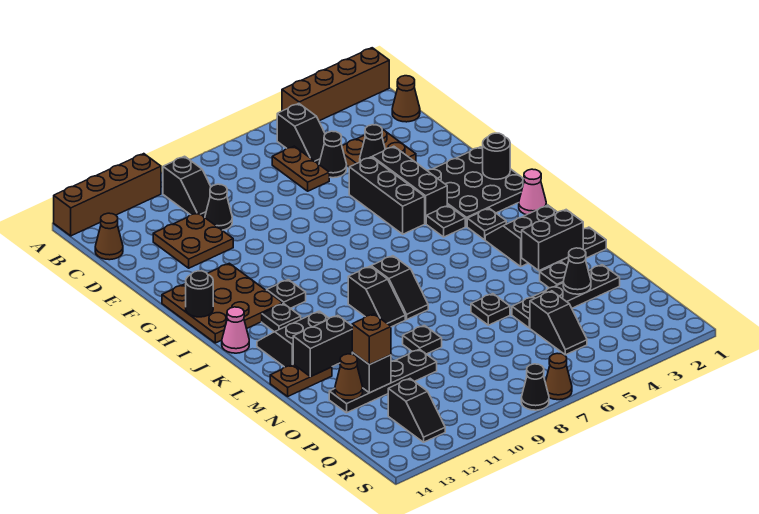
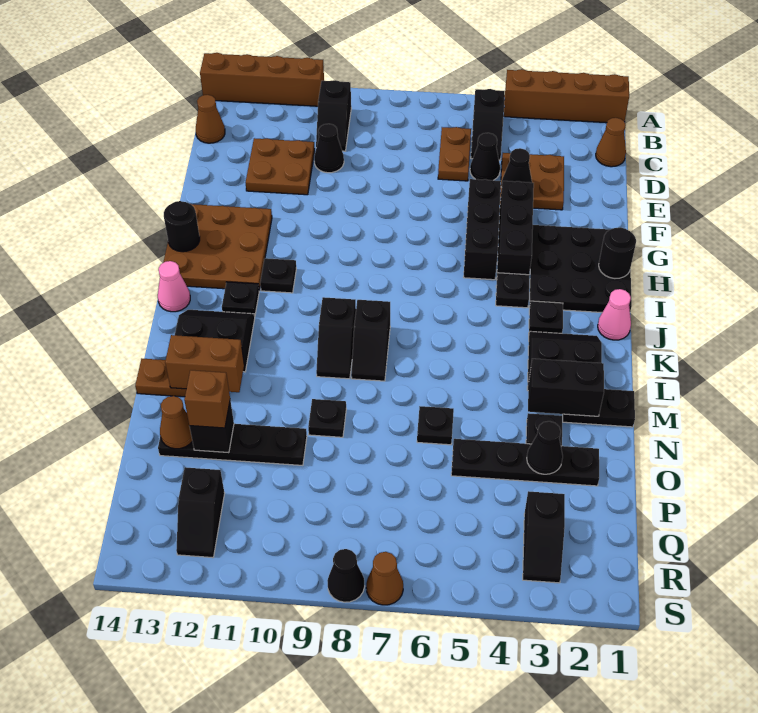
black 1x2 brick [293,315,352,377] -> brown 1x2 brick [165,335,244,392]
black 1x2 slope [530,291,587,355] -> black 1x2 slope moved to [523,491,565,583]

